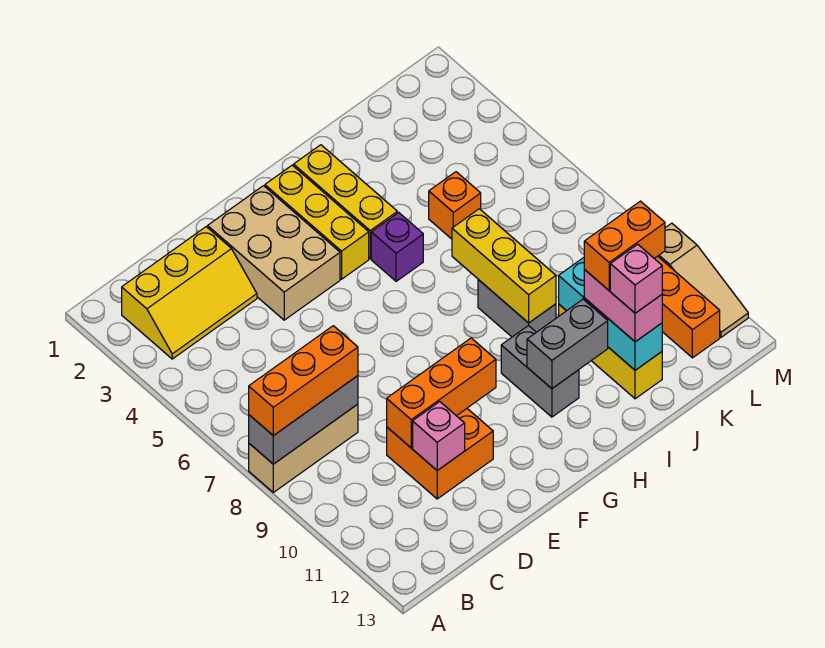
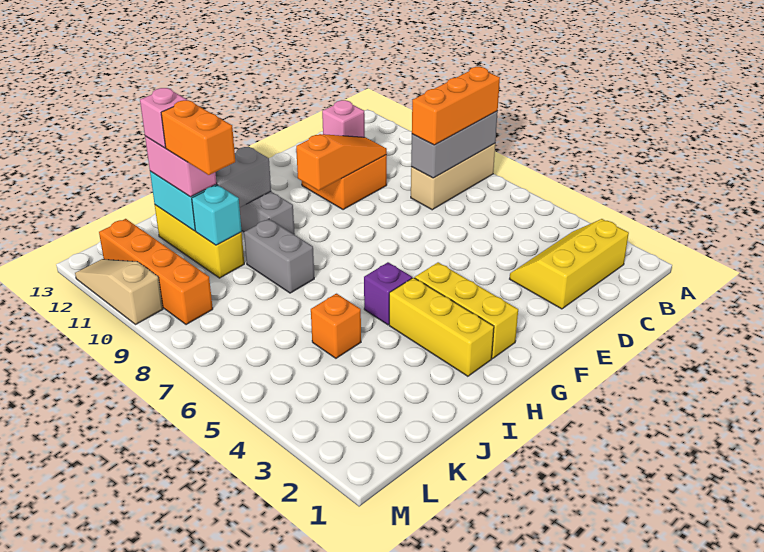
orange 1x3 brick [387,338,496,448] -> orange 1x3 slope [296,134,387,190]
tan 2x3 brick [208,186,340,320] -> none
yellow 1x3 brick [452,209,556,323] -> none
orange 1x2 brick [584,201,665,290] -> orange 1x2 brick turned to [161,100,235,175]

